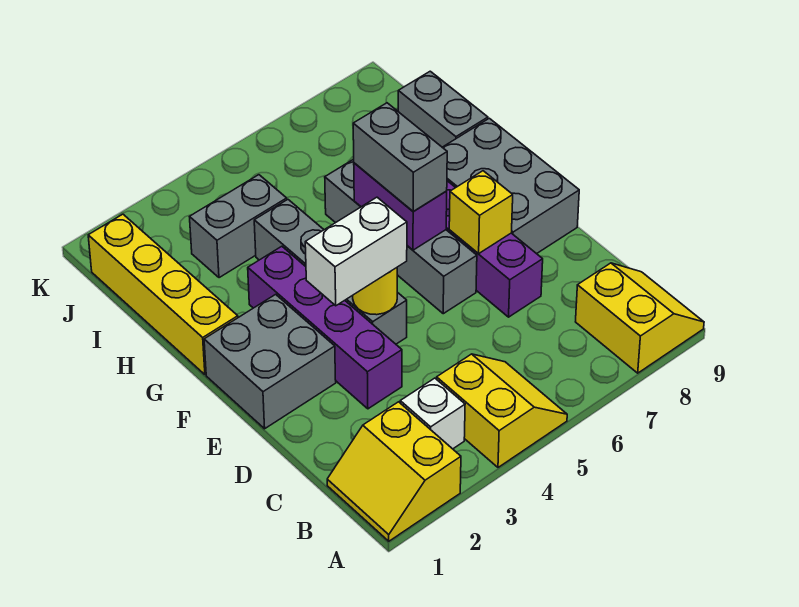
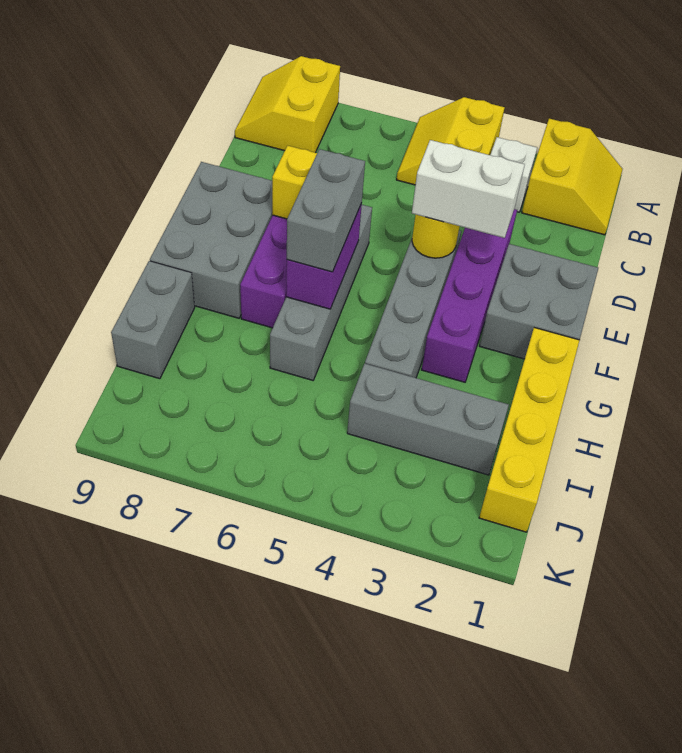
grey 1x2 brick [190,175,287,278] -> grey 1x3 brick [347,364,509,475]

